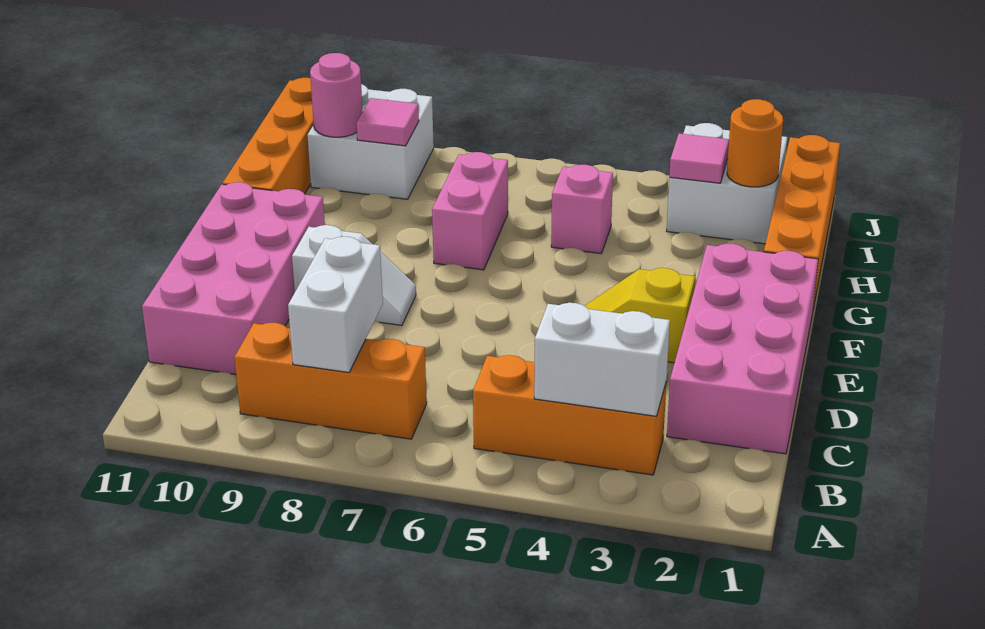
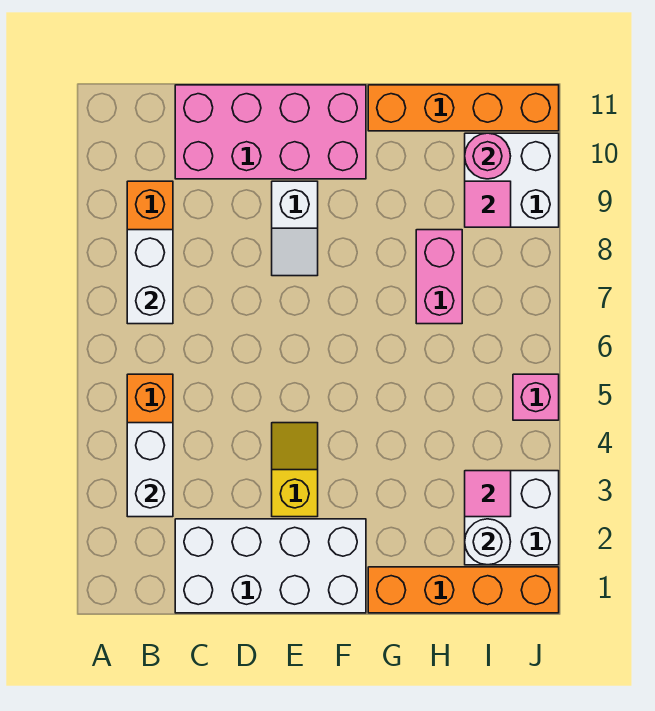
white 1x2 brick [288,237,383,373] -> white 1x2 brick turned to [127,230,173,324]
pink 2x4 brick [667,244,818,454] -> white 2x4 brick [175,519,366,613]
pink 1x2 brick [432,152,508,270] -> pink 1x2 brick turned to [416,230,462,324]
pink 1x1 brick [551,165,613,254] -> pink 1x1 brick moved to [513,374,559,420]
orange 1x1 round brick [727,99,783,187] -> white 1x1 round brick [465,519,511,565]

